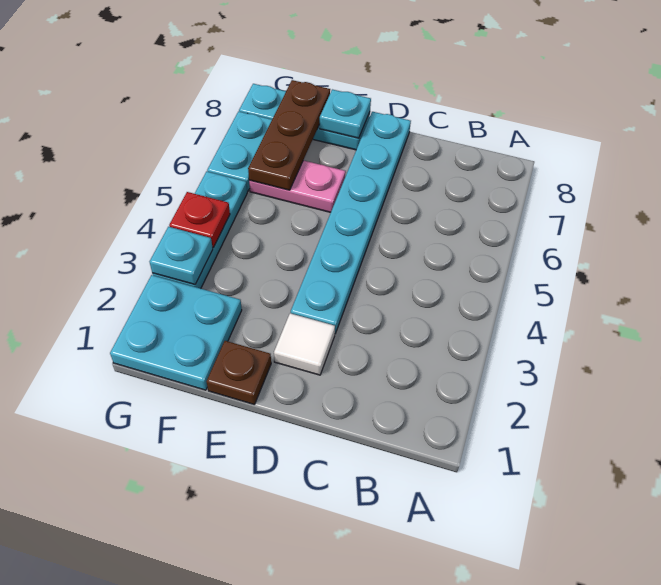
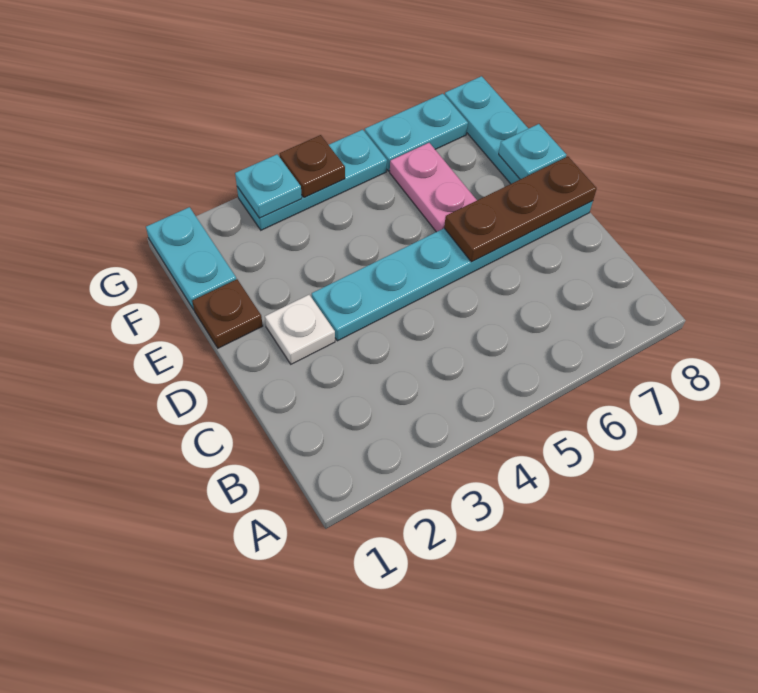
white 1x1 tile [274,313,335,375] -> white 1x1 plate [265,295,335,364]
cyan 2x2 plate [110,275,242,390] -> cyan 1x2 plate [146,207,236,310]
brown 1x3 plate [248,80,330,190] -> brown 1x3 plate moved to [444,156,597,262]
red 1x1 plate [169,192,230,247] -> brown 1x1 plate [280,135,345,197]

